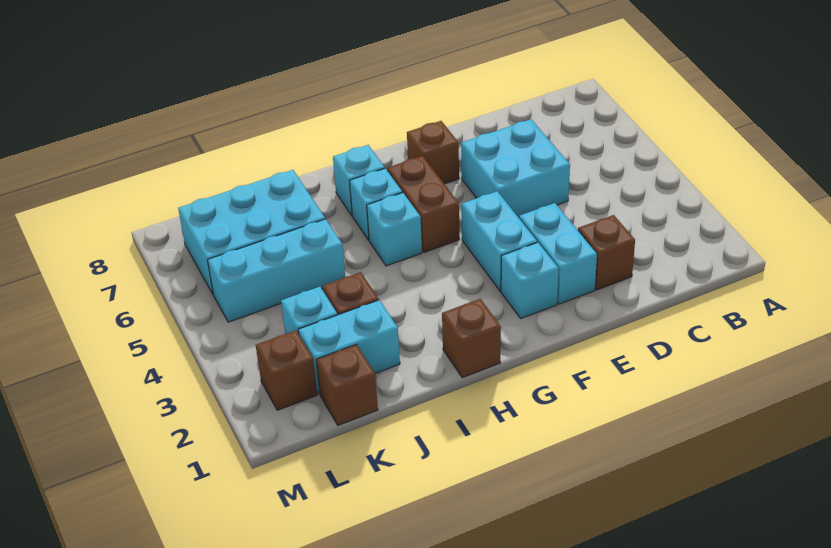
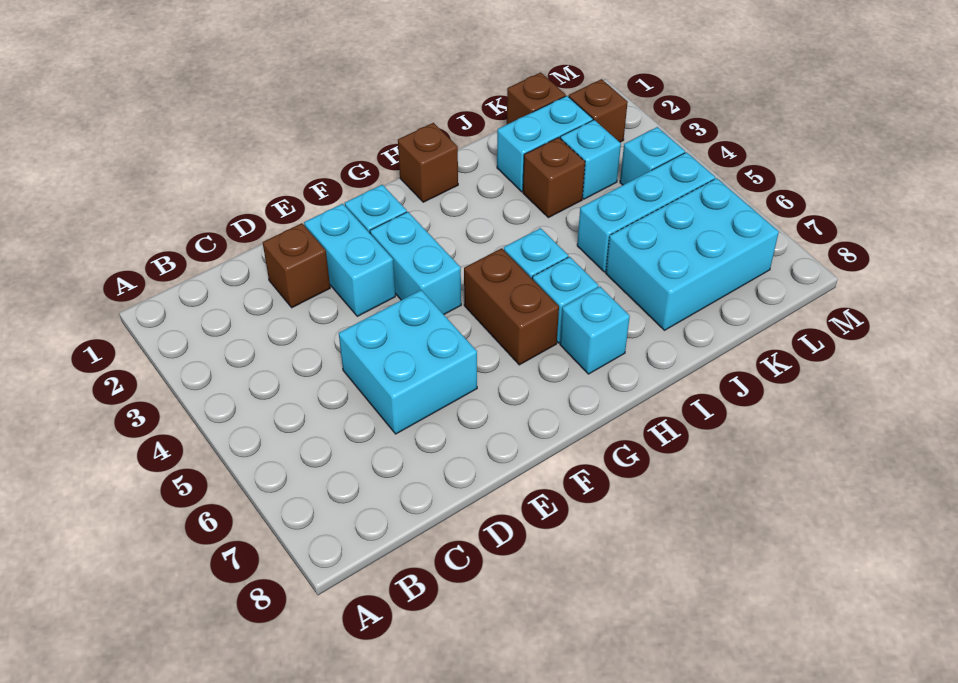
brown 1x1 brick [407,121,459,184] -> none
none -> cyan 1x1 brick [620,127,685,185]

